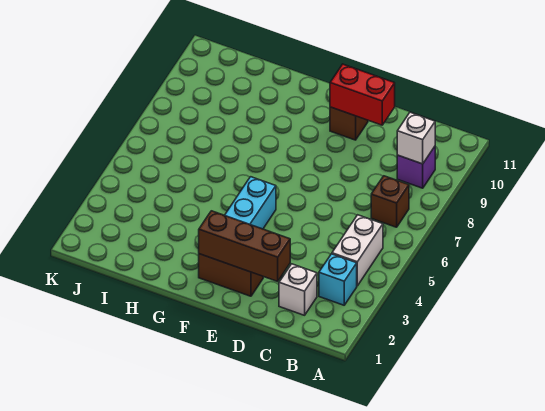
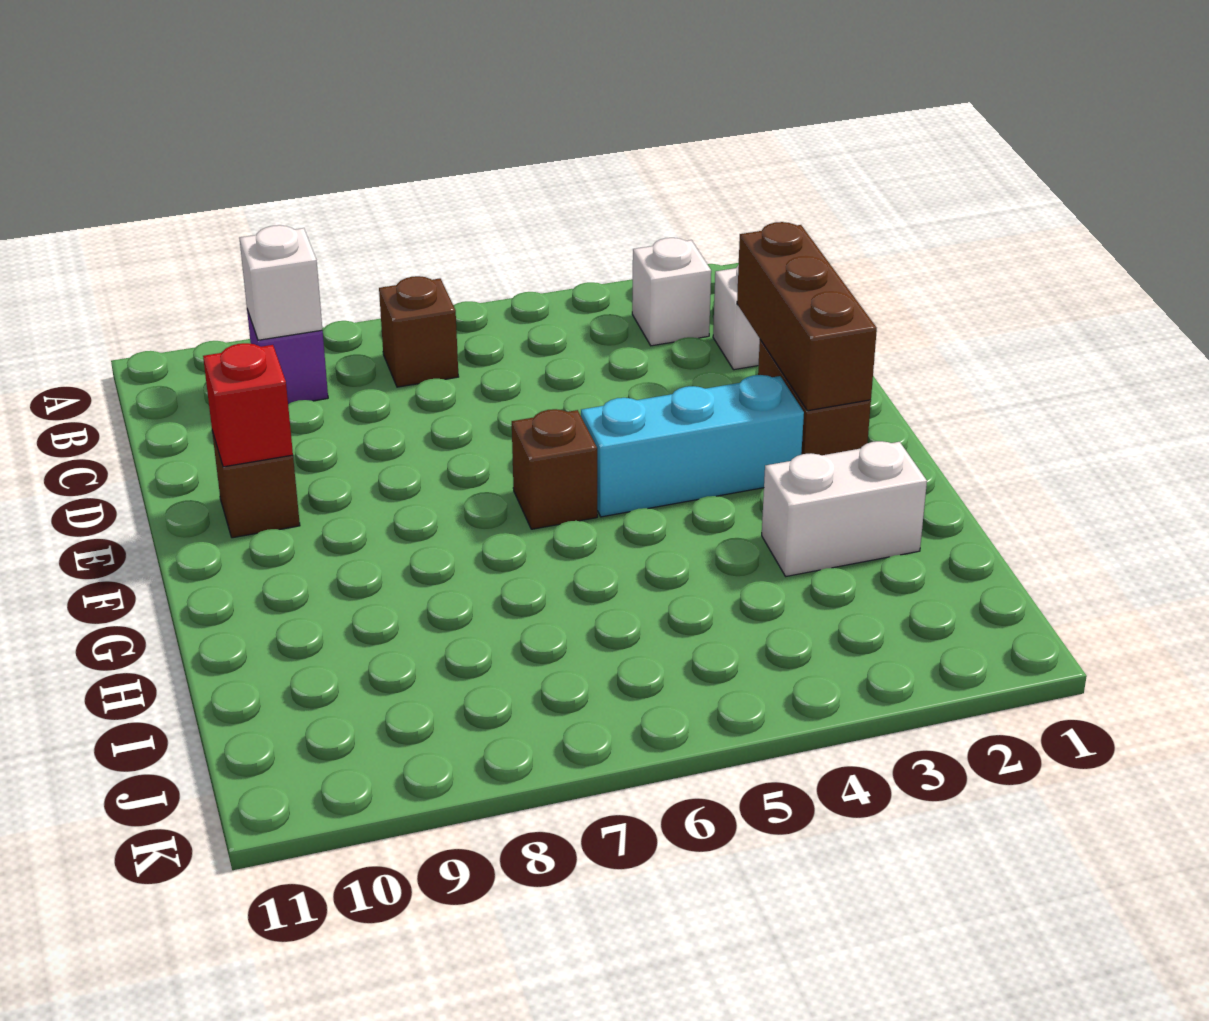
cyan 1x1 brick [319,254,357,305] -> white 1x1 brick [632,238,711,346]
white 1x2 brick [332,215,383,286] -> white 1x2 brick moved to [762,441,927,576]
red 1x2 brick [330,64,395,125] -> red 1x1 brick [203,343,293,467]
none -> brown 1x1 brick [512,409,597,529]

